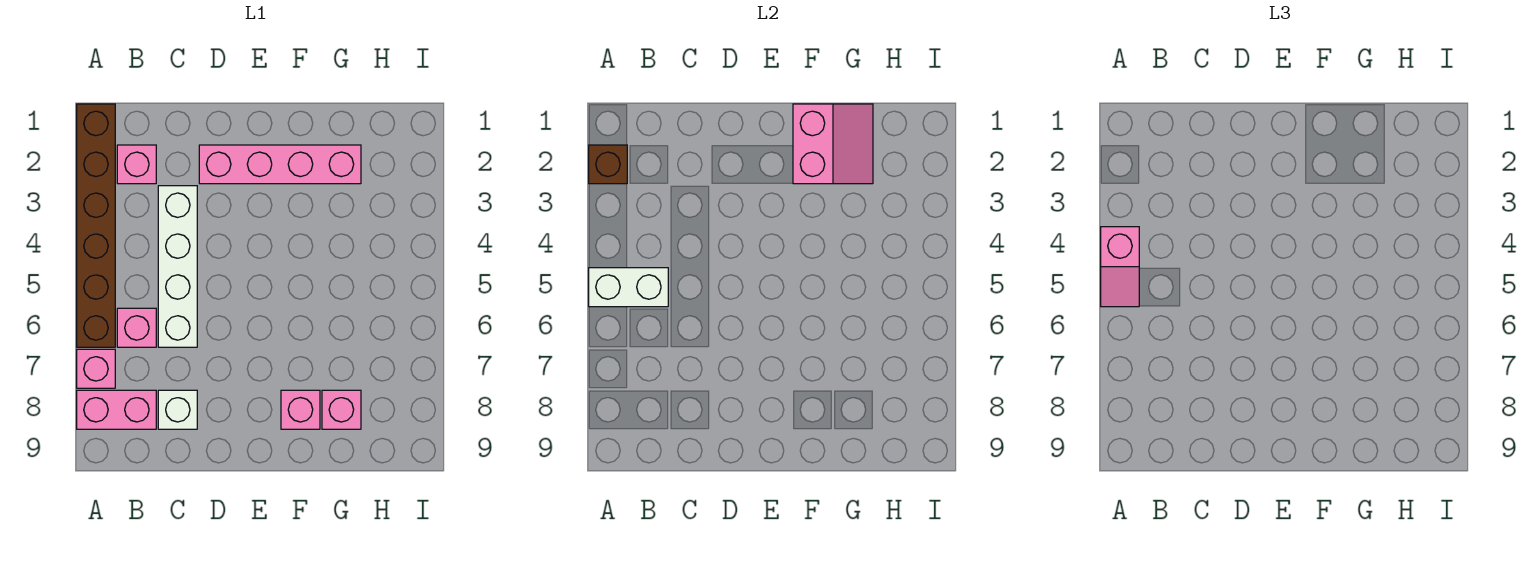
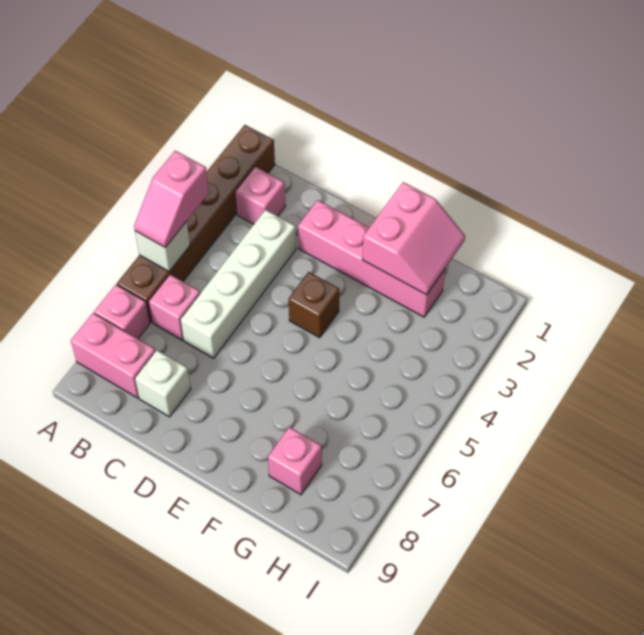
brown 1x1 brick [589,145,627,184] -> brown 1x1 brick moved to [289,272,339,338]
white 1x2 brick [589,268,668,307] -> white 1x1 brick [135,221,190,271]
pink 1x1 brick [281,390,320,429] -> none

